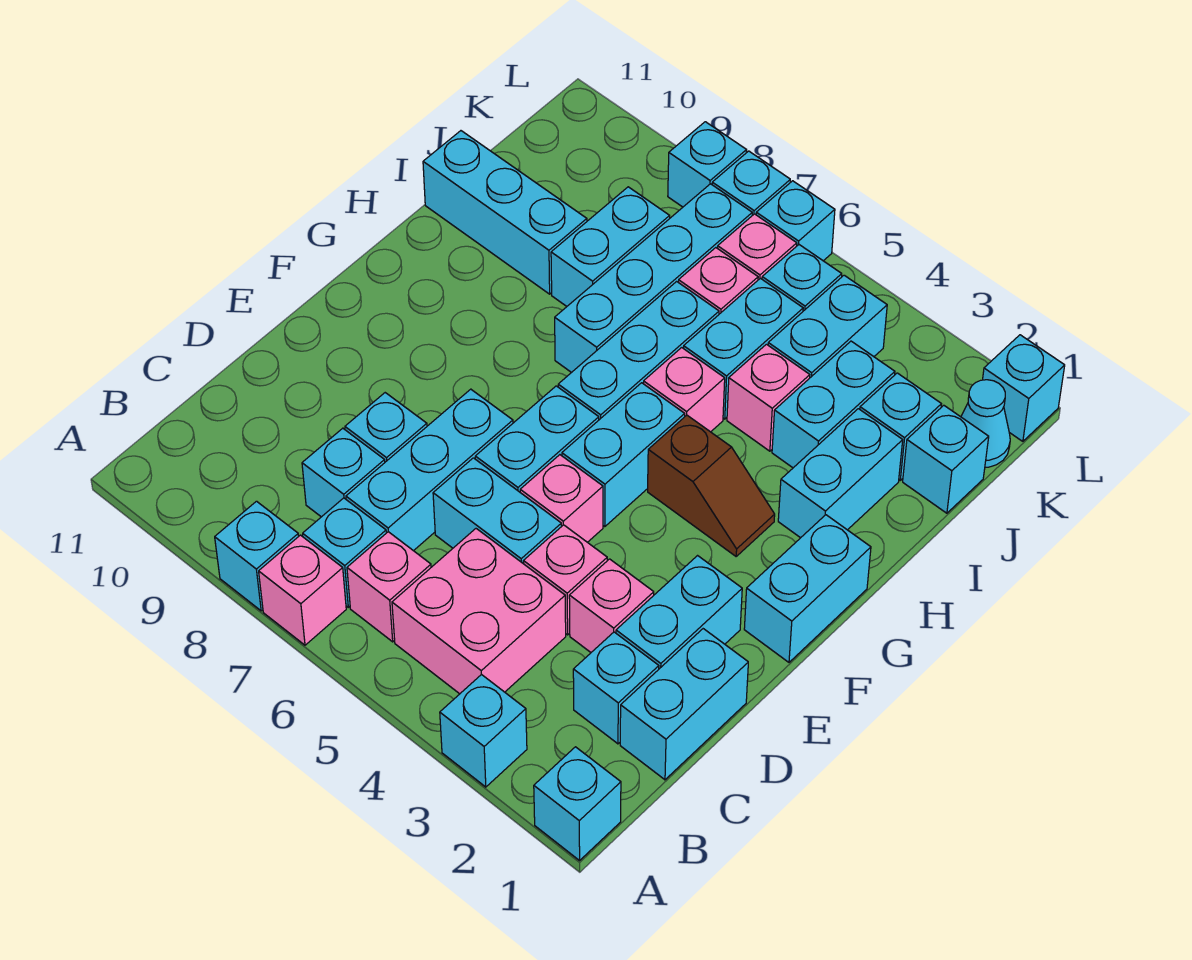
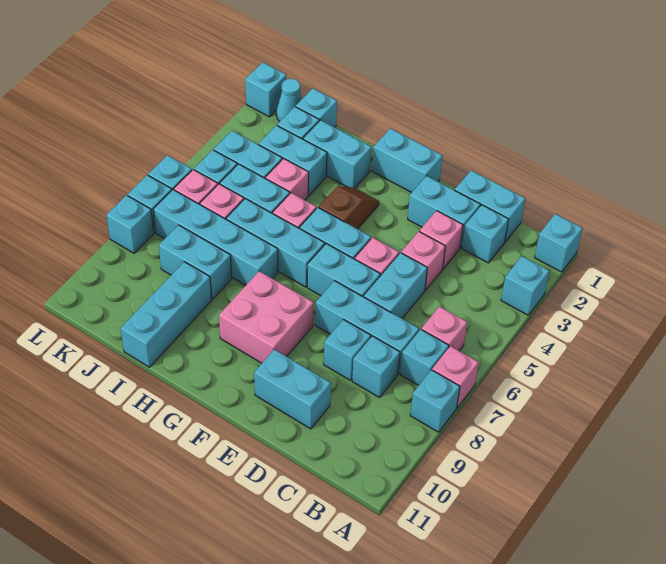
pink 2x2 brick [392,529,566,694] -> pink 2x2 brick moved to [219,271,313,363]
none -> cyan 1x2 brick [254,349,331,429]

